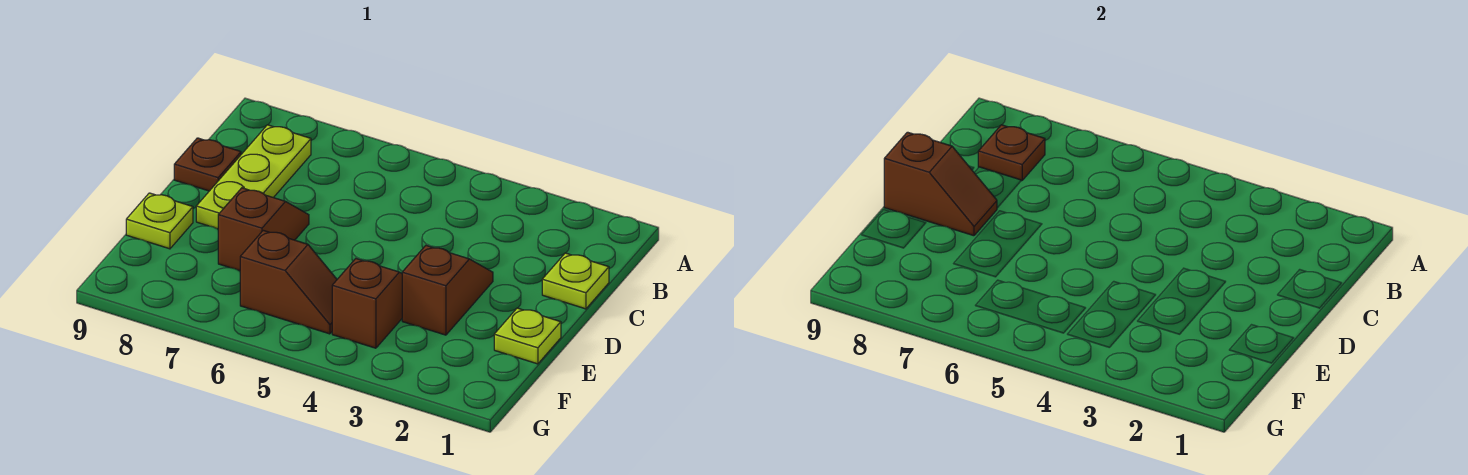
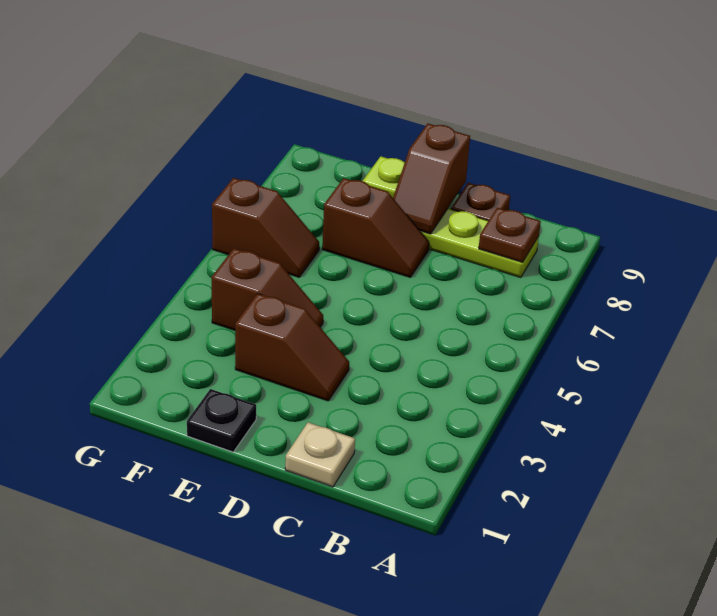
lime 1x1 plate [542,253,609,309] -> tan 1x1 plate [285,422,355,487]
lime 1x1 plate [494,308,561,364] -> black 1x1 plate [187,389,256,452]
brown 1x2 slope [240,230,337,334] -> brown 1x2 slope turned to [212,178,319,277]

